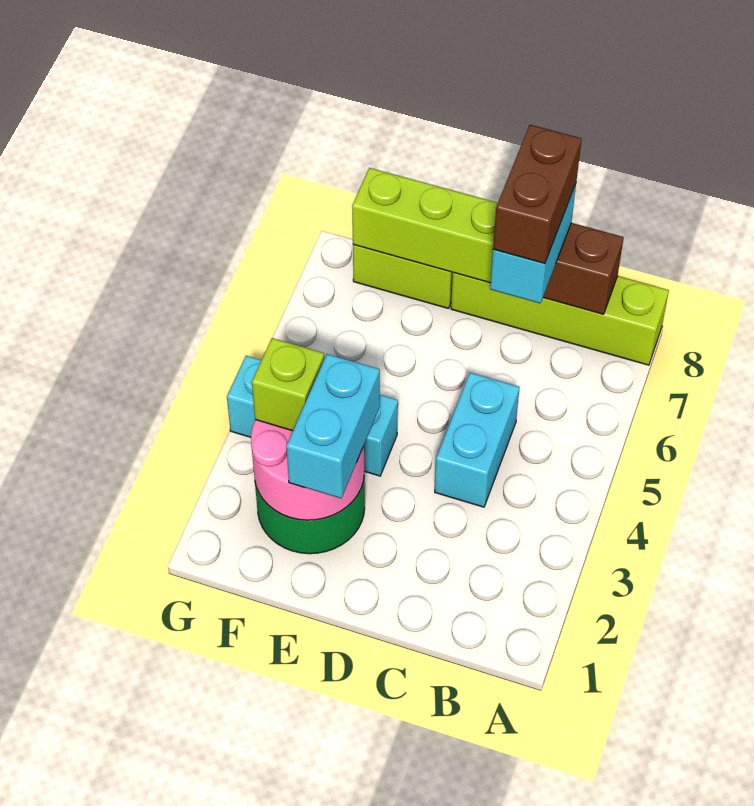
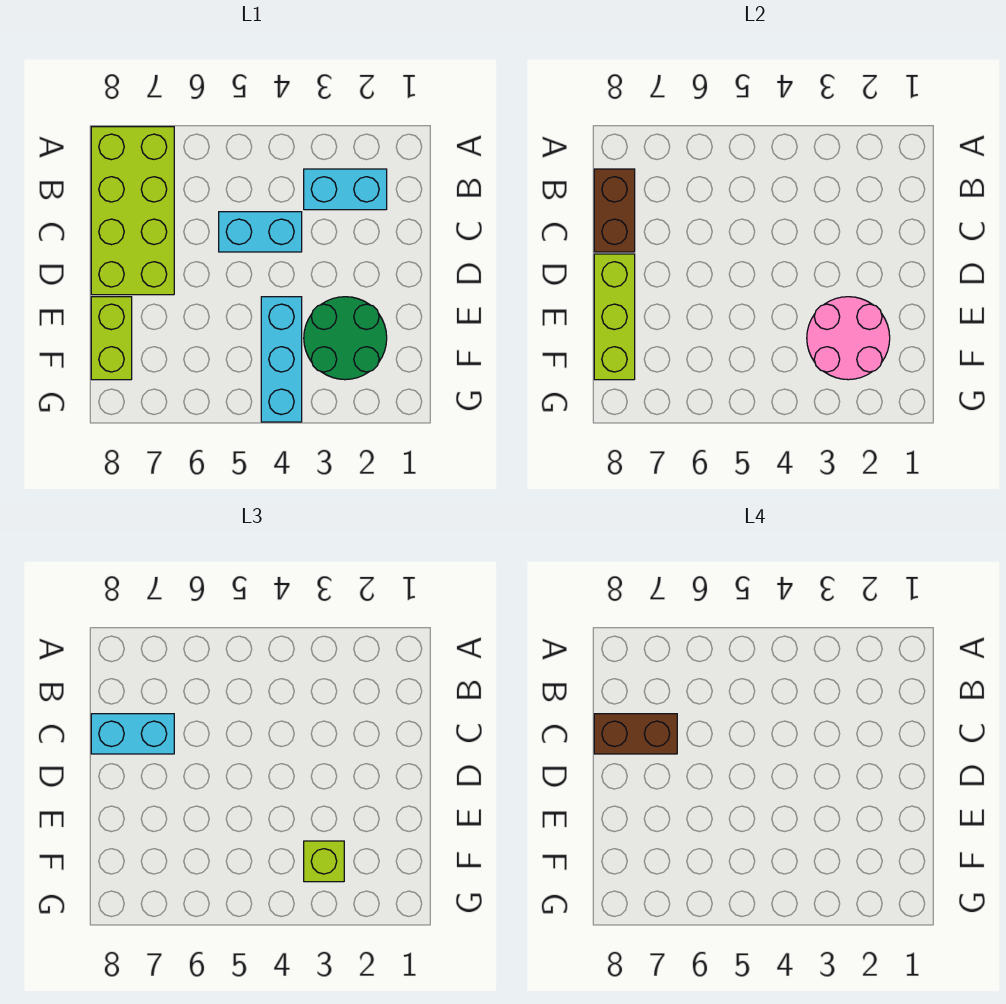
lime 1x4 brick [451,272,669,365] -> lime 2x4 brick [91,127,174,295]
cyan 1x2 brick [286,354,380,498] -> cyan 1x2 brick moved to [304,169,387,210]

